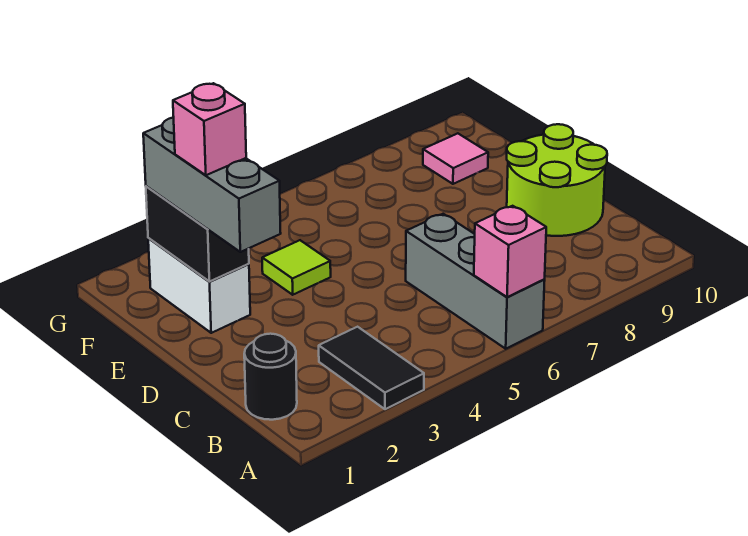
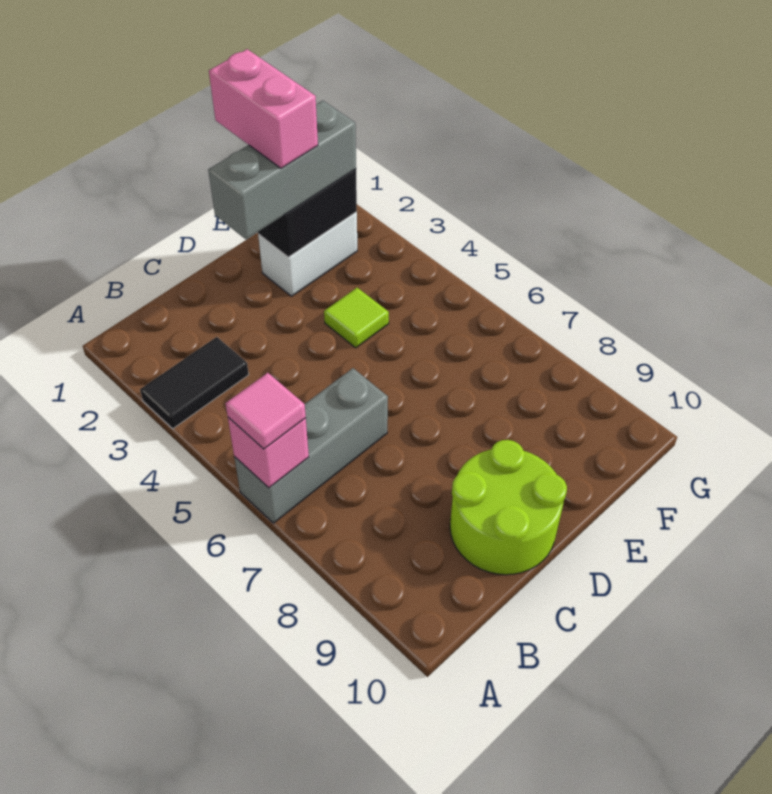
black 1x1 round brick [244,334,297,420] -> none
pink 1x1 brick [173,83,246,175] -> pink 1x2 brick [209,49,318,168]
pink 1x1 tile [423,133,488,184] -> pink 1x1 tile moved to [226,373,306,449]

